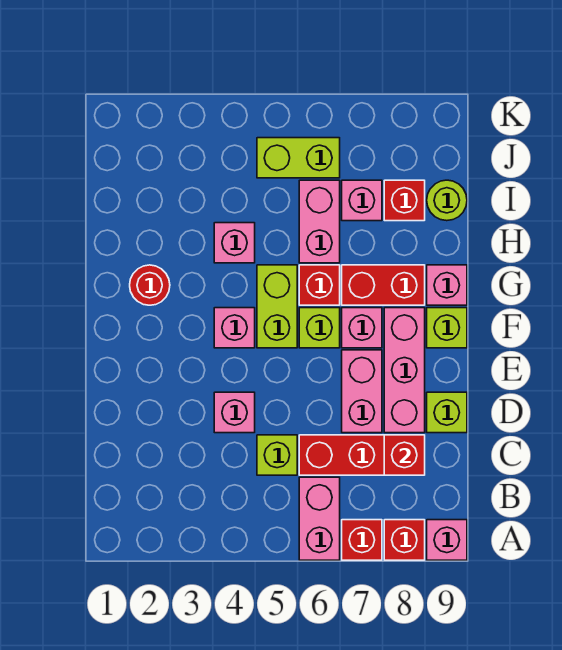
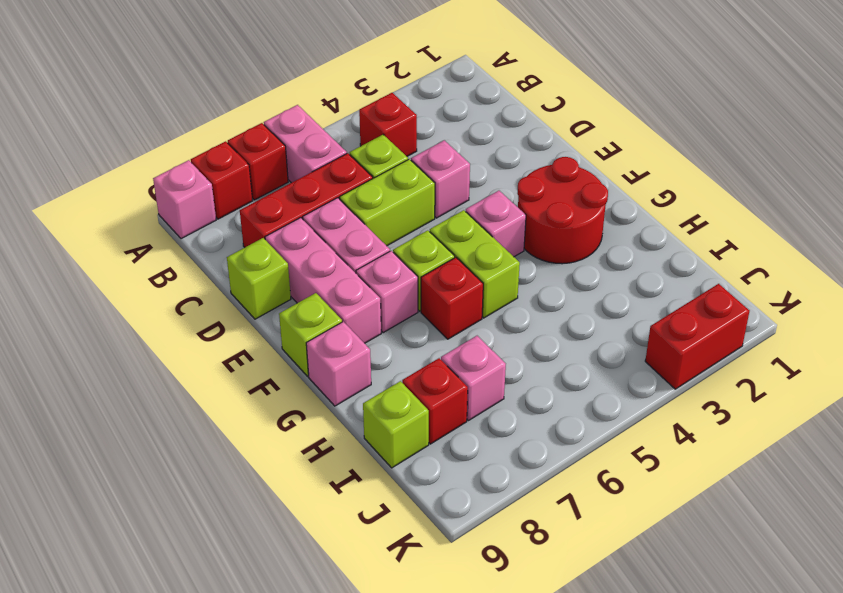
red 1x1 brick [384,435,425,475] -> red 1x1 brick moved to [359,93,417,156]
red 1x1 round brick [130,265,170,305] -> red 2x2 round brick [517,157,608,264]
red 1x2 brick [342,265,425,305] -> red 1x2 brick moved to [645,284,750,389]
pink 1x1 brick [214,223,255,263] -> none
pink 1x2 brick [299,180,340,263] -> none
lime 1x1 round brick [427,180,467,221] -> lime 1x1 brick [363,381,429,468]
lime 1x2 brick [257,138,340,178] -> lime 1x2 brick moved to [339,159,435,246]

